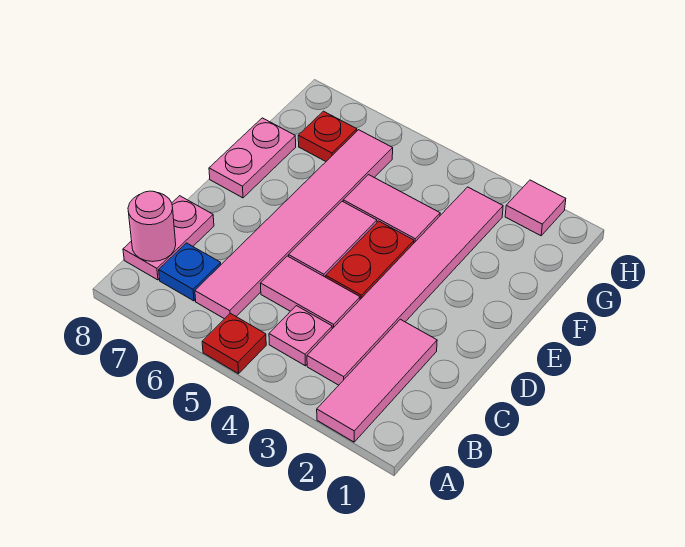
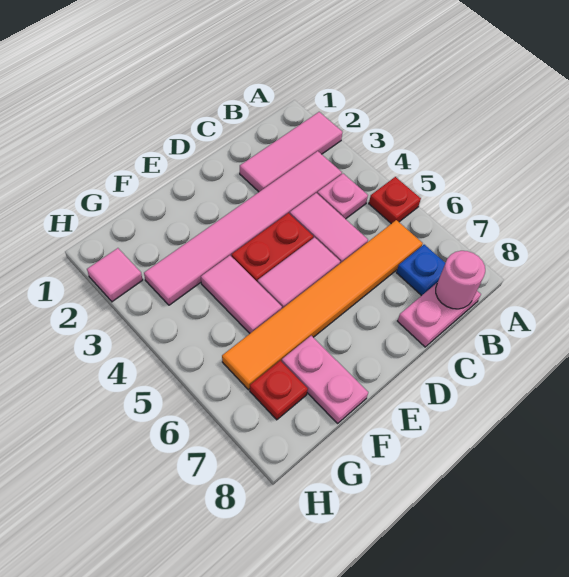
pink 1x6 tile [195,130,393,319] -> orange 1x6 tile [222,220,423,390]
pink 1x2 plate [209,118,296,198] -> pink 1x2 plate turned to [282,336,368,423]

